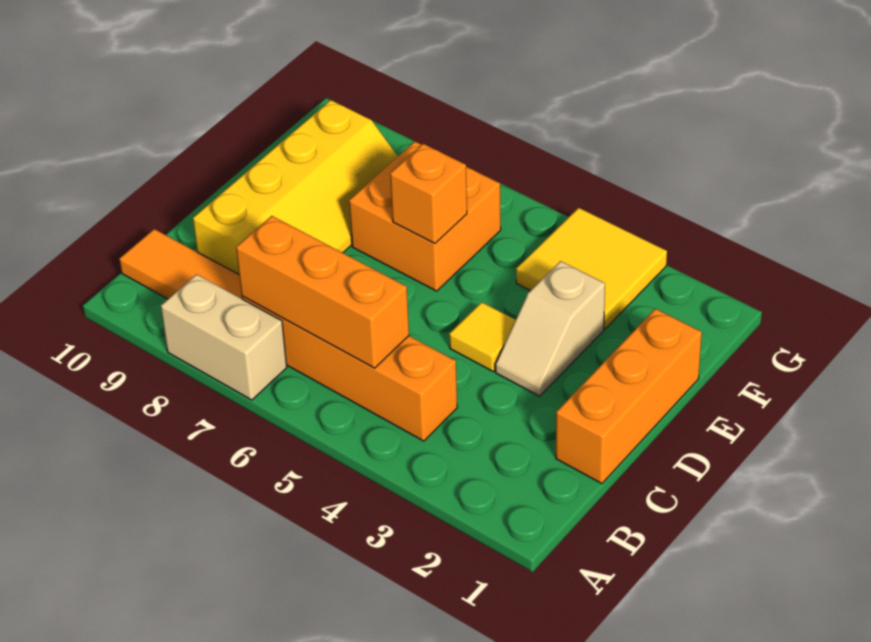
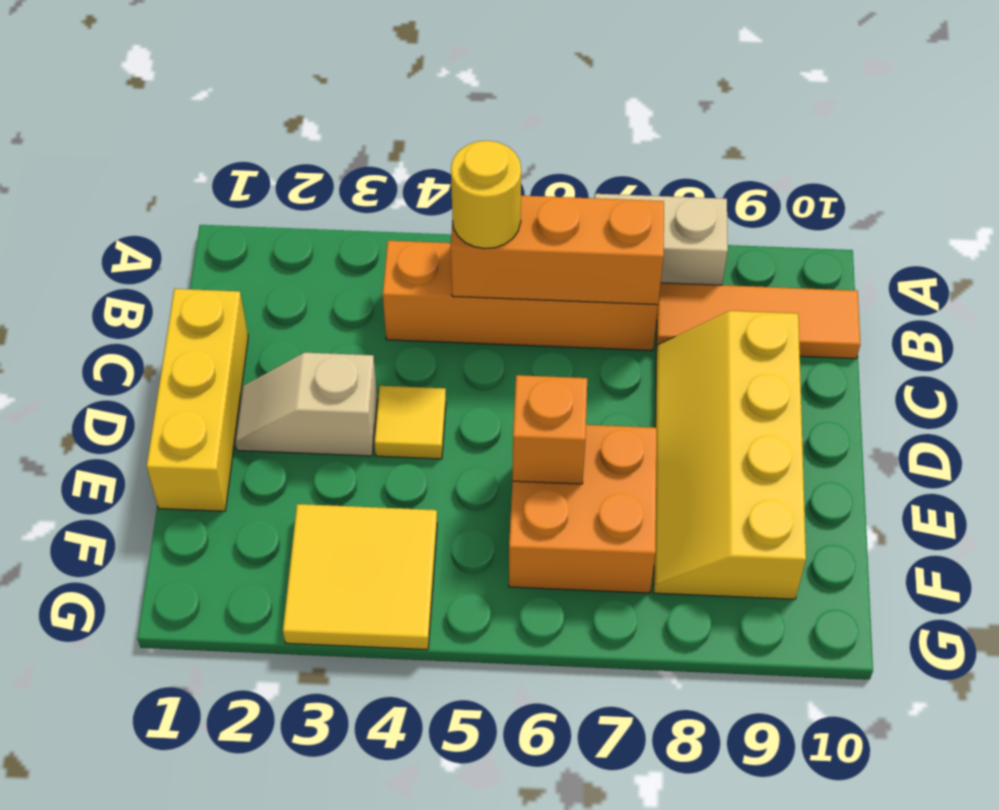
none -> yellow 1x1 round brick [451,141,521,249]
orange 1x3 brick [556,309,702,484] -> yellow 1x3 brick [147,289,248,511]
tan 1x2 slope [495,261,605,396] -> tan 1x2 slope turned to [235,353,378,456]

